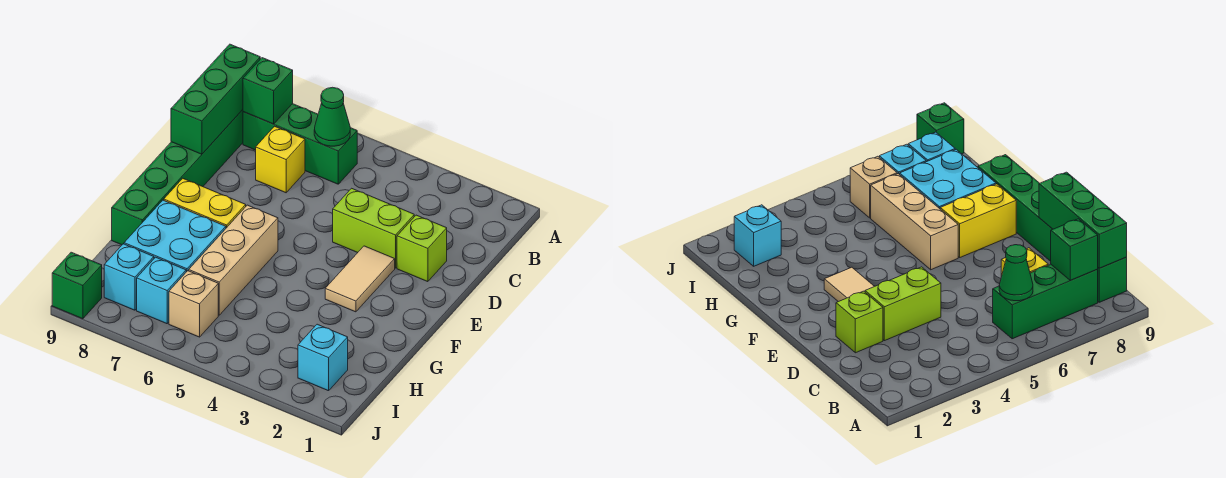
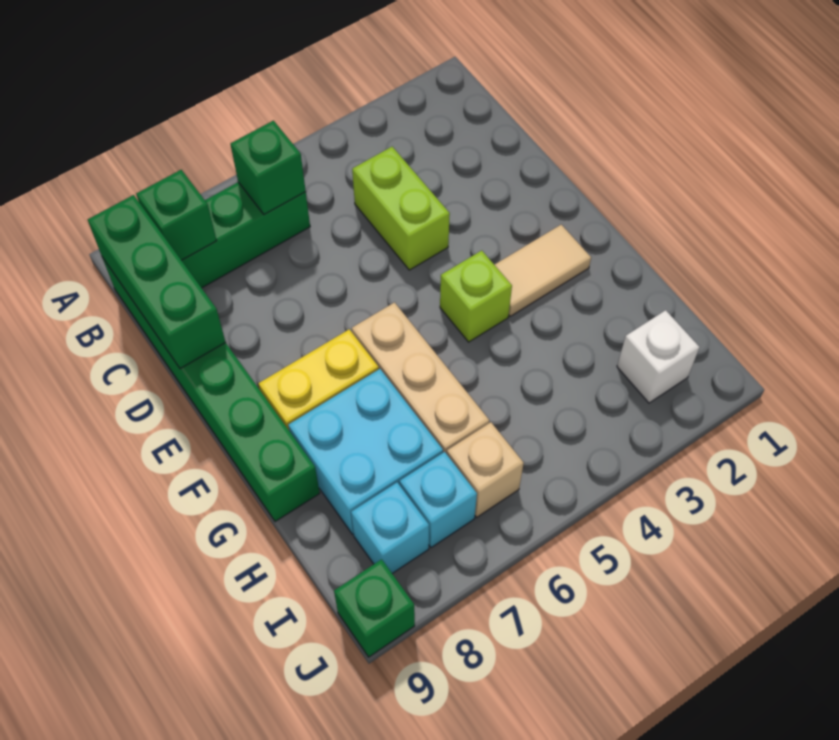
green 1x1 cone [314,87,350,146] -> green 1x1 brick [230,121,306,215]
yellow 1x1 brick [256,126,305,193] -> none
lime 1x1 brick [397,215,447,282] -> lime 1x1 brick moved to [440,251,512,342]
lime 1x2 brick [333,188,414,268] -> lime 1x2 brick turned to [352,147,450,270]
tan 1x2 tile [325,246,395,312] -> tan 1x2 tile turned to [495,225,591,316]
cyan 1x1 brick [298,324,348,391] -> white 1x1 brick [617,310,700,403]

